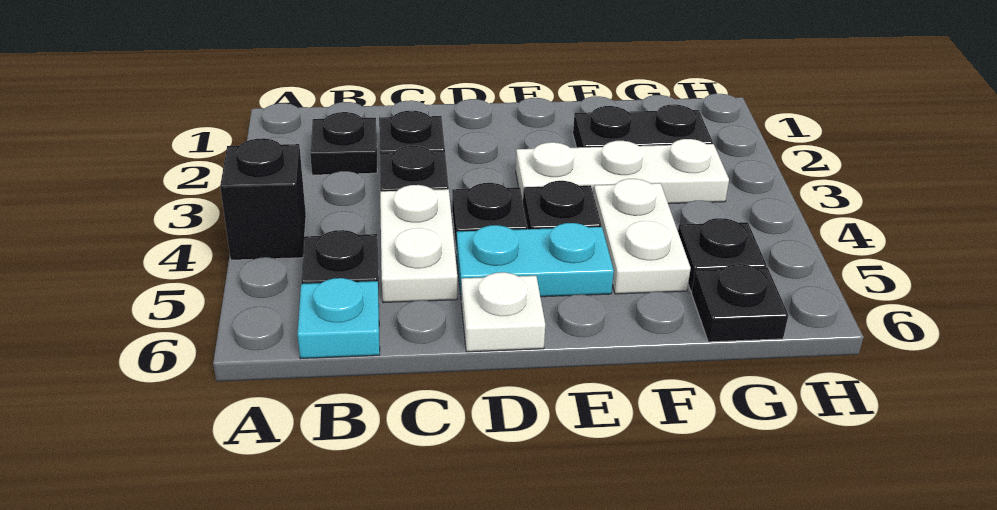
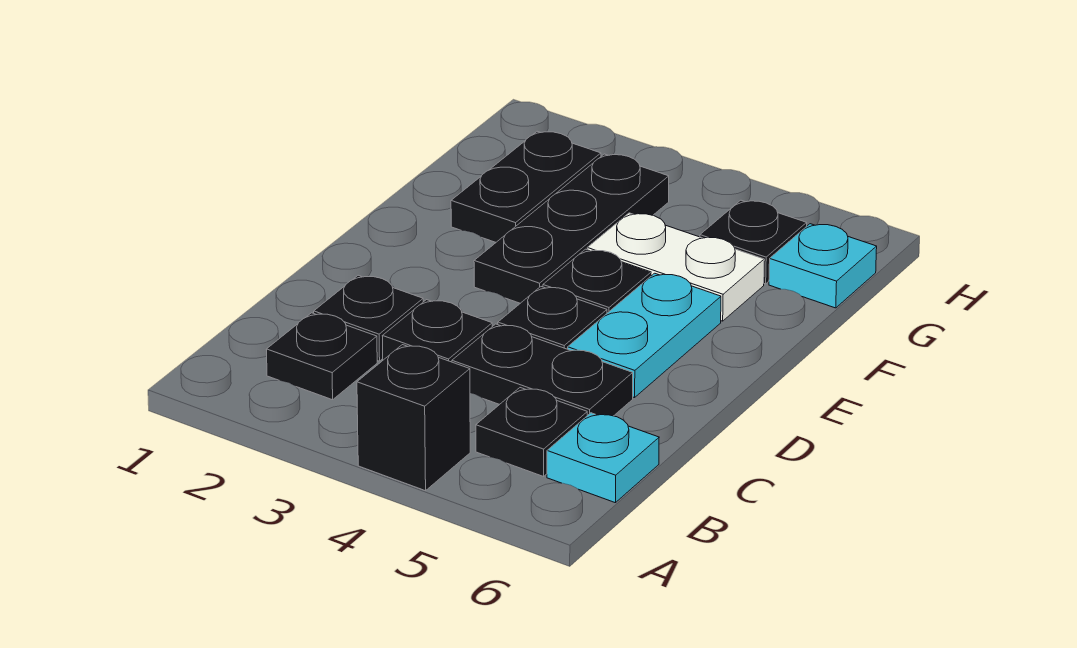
white 1x2 plate [380,185,457,302] -> black 1x2 plate [452,324,633,416]
white 1x1 plate [461,272,545,352] -> none
white 1x3 plate [516,139,729,204] -> black 1x3 plate [474,154,669,303]
black 1x1 plate [691,264,788,342] -> cyan 1x1 plate [769,224,877,308]

